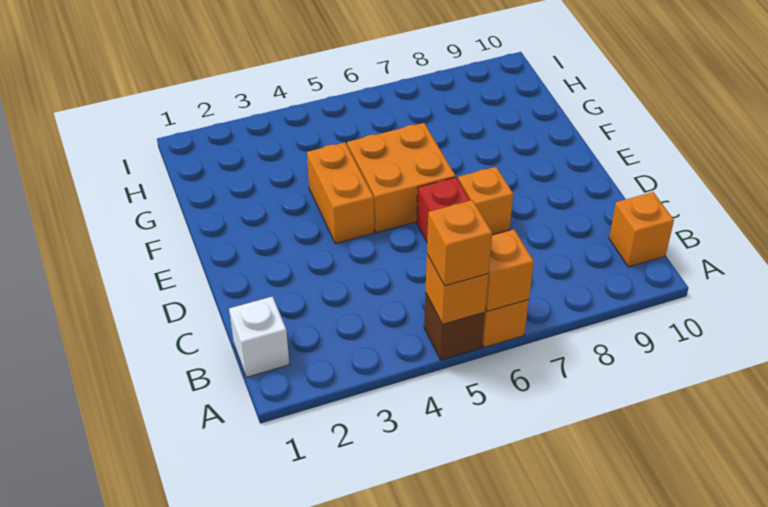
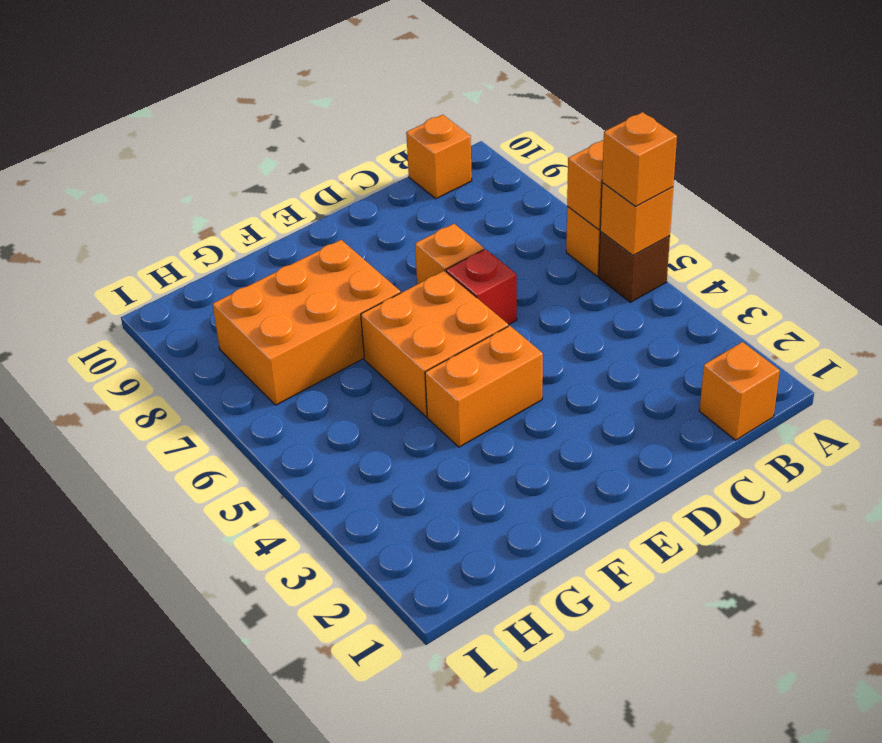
white 1x1 brick [229,297,289,377] -> orange 1x1 brick [700,342,780,440]
none -> orange 2x3 brick [213,240,401,405]

